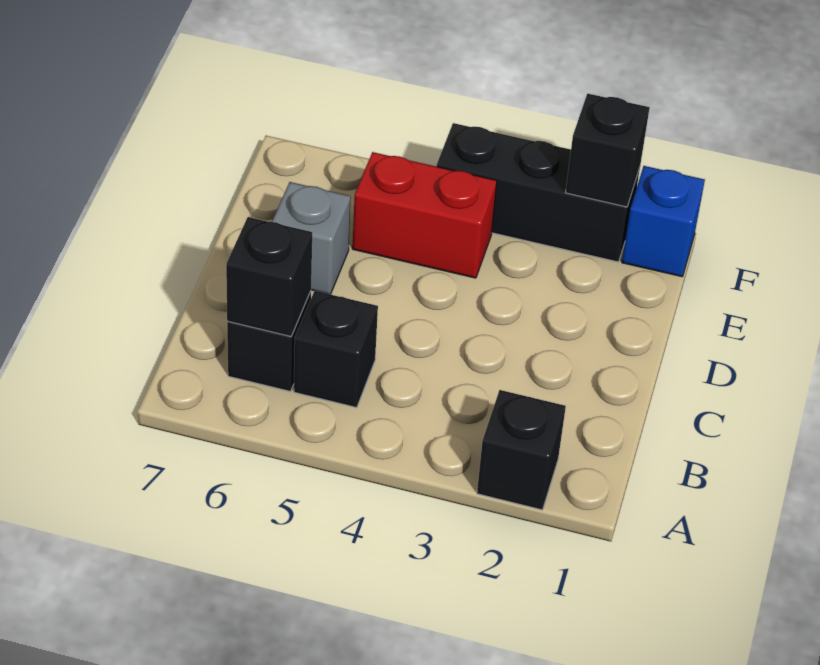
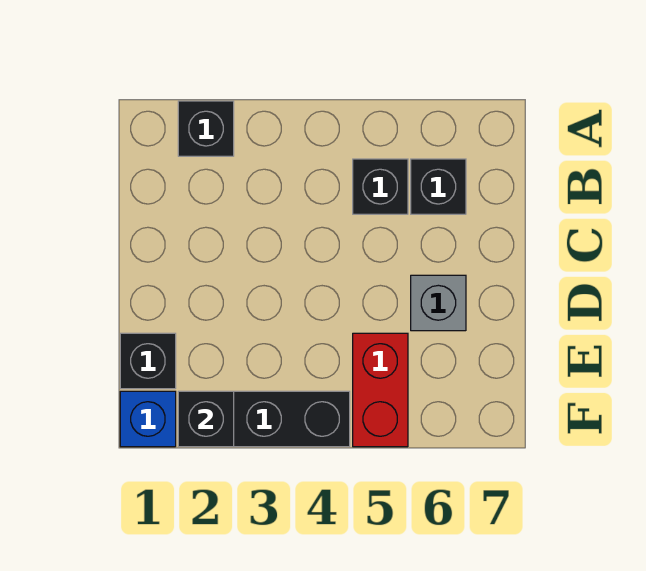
black 1x1 brick [226,217,312,336] -> black 1x1 brick moved to [120,333,176,389]
red 1x2 brick [352,152,497,278] -> red 1x2 brick turned to [353,333,408,447]

